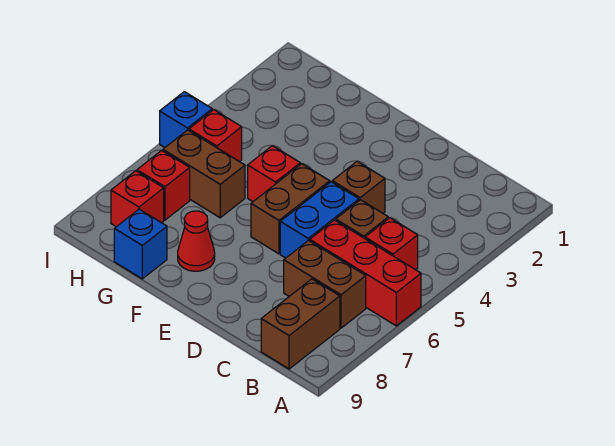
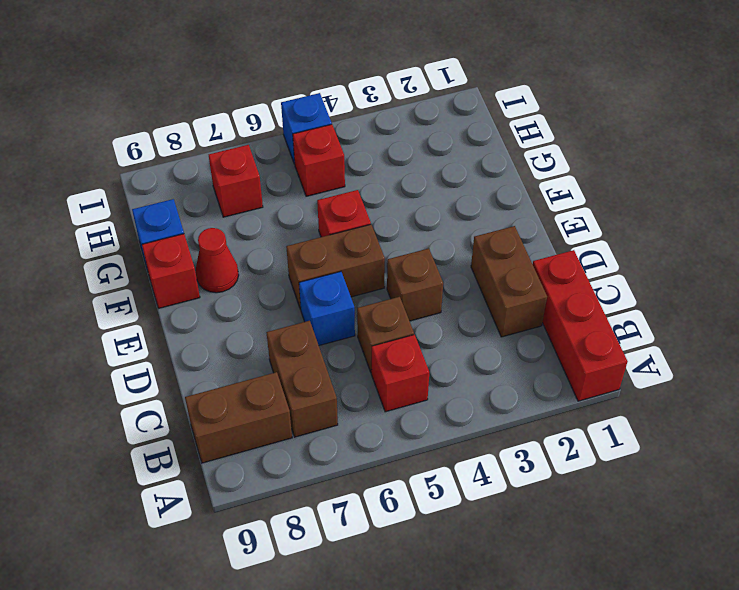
red 1x3 brick [310,220,421,326] -> red 1x3 brick moved to [533,250,628,401]
blue 1x2 brick [280,182,359,258] -> blue 1x1 brick [299,272,355,345]
brown 1x2 brick [163,130,245,218] -> brown 1x2 brick moved to [471,226,547,337]
red 1x1 brick [111,171,164,227] -> red 1x1 brick moved to [142,234,200,308]

